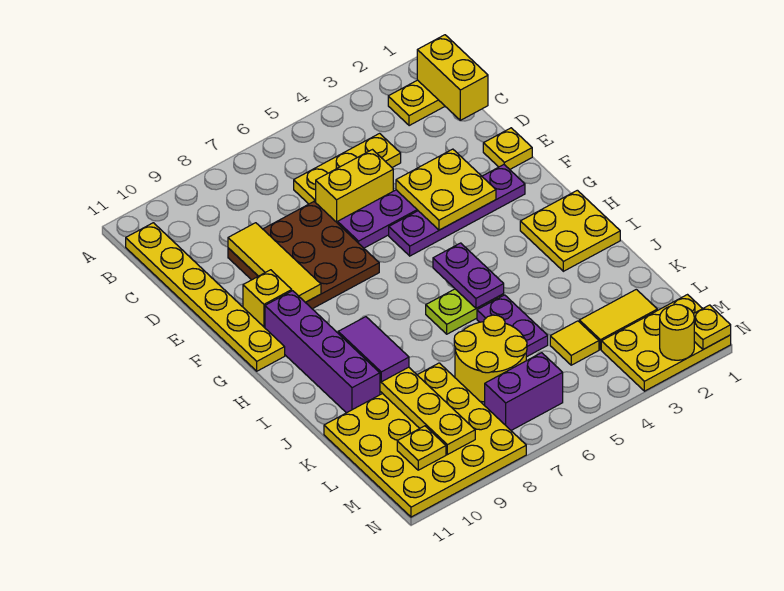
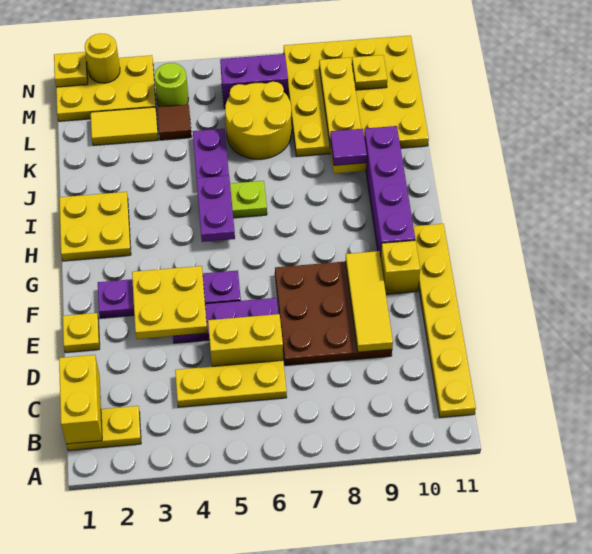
purple 1x2 tile [338,317,409,382] -> purple 1x1 tile [330,129,367,165]
yellow 1x1 tile [550,321,599,365] -> brown 1x1 tile [157,105,192,140]
none -> lime 1x1 round brick [154,63,189,107]

